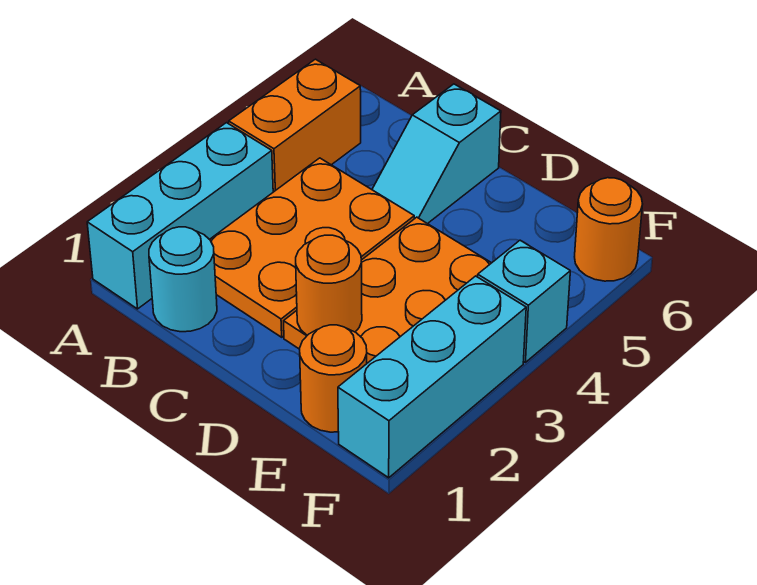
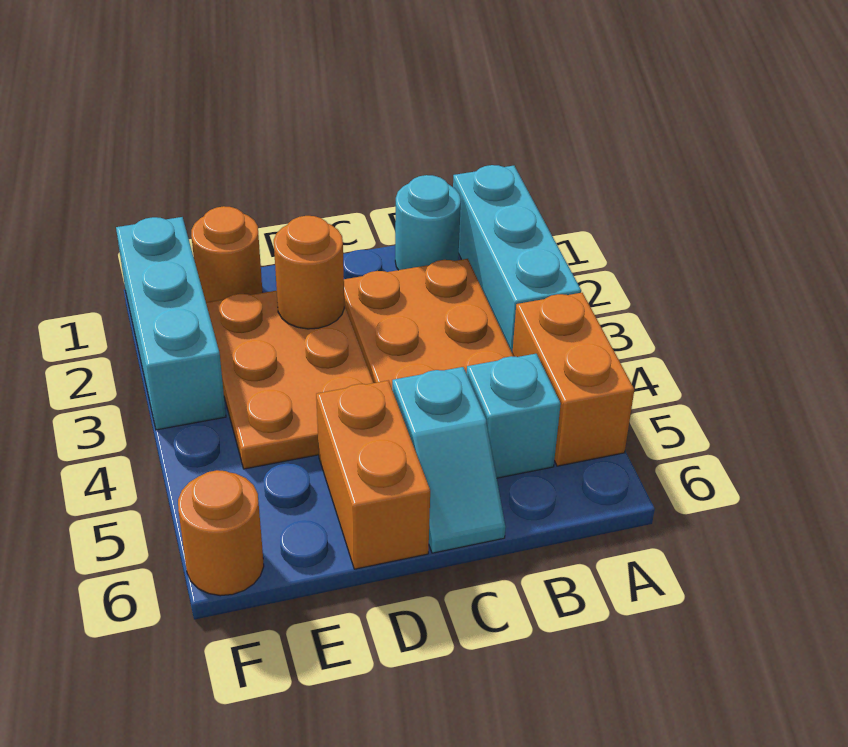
cyan 1x2 slope [372,84,501,224] -> cyan 1x2 slope turned to [392,367,506,553]
none -> orange 1x2 brick [316,380,430,569]
cyan 1x1 brick [478,240,570,362] -> cyan 1x1 brick moved to [467,354,561,478]

